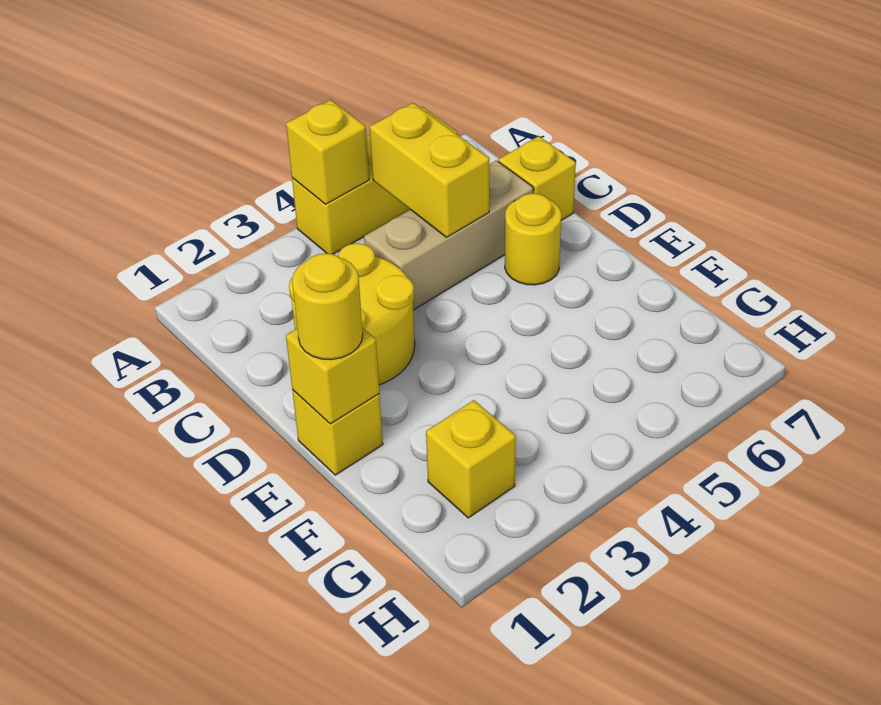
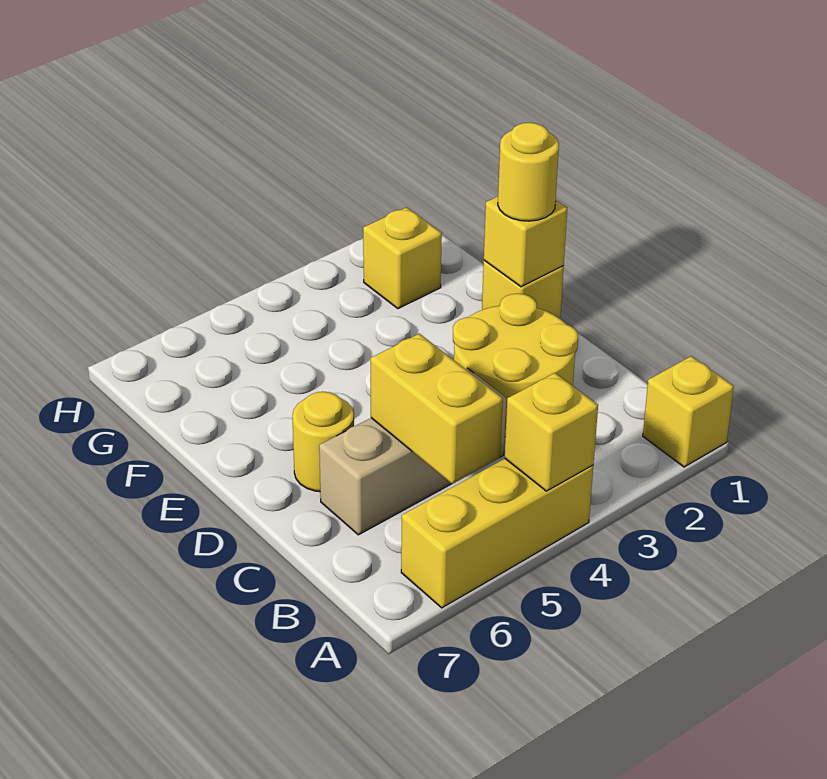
yellow 1x1 brick [498,136,576,220] -> yellow 1x1 brick moved to [643,356,734,467]

